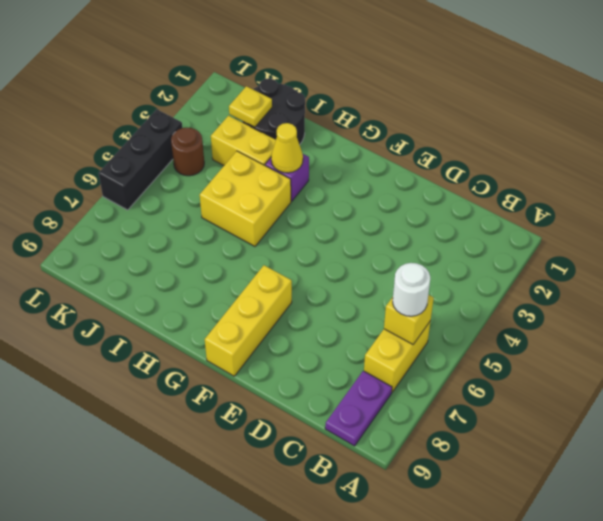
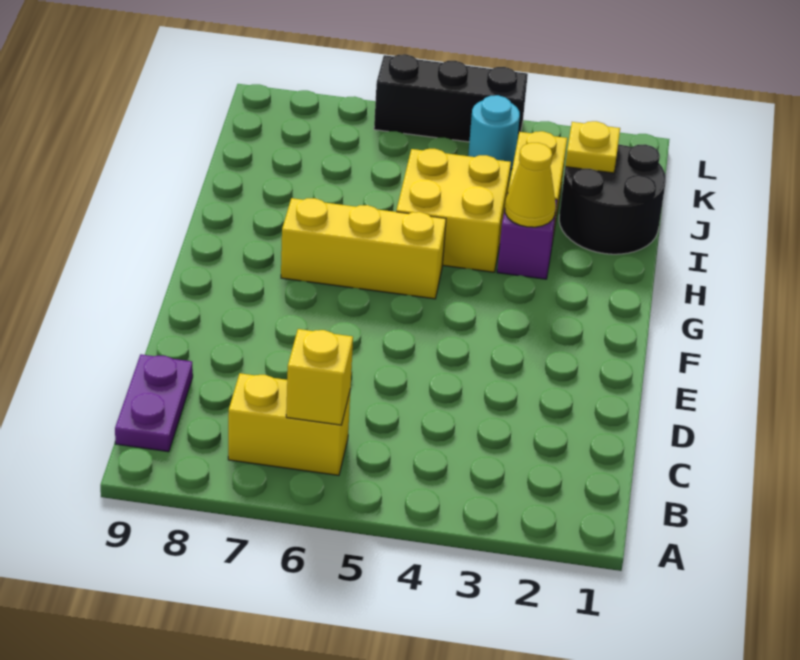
white 1x1 round brick [393,263,430,316] -> none
purple 1x2 plate [325,371,392,446] -> purple 1x2 plate turned to [115,354,193,452]
yellow 1x3 brick [205,265,292,376] -> yellow 1x3 brick moved to [281,198,446,299]
brown 1x1 round brick [171,128,204,176] -> cyan 1x1 round brick [468,95,520,170]

